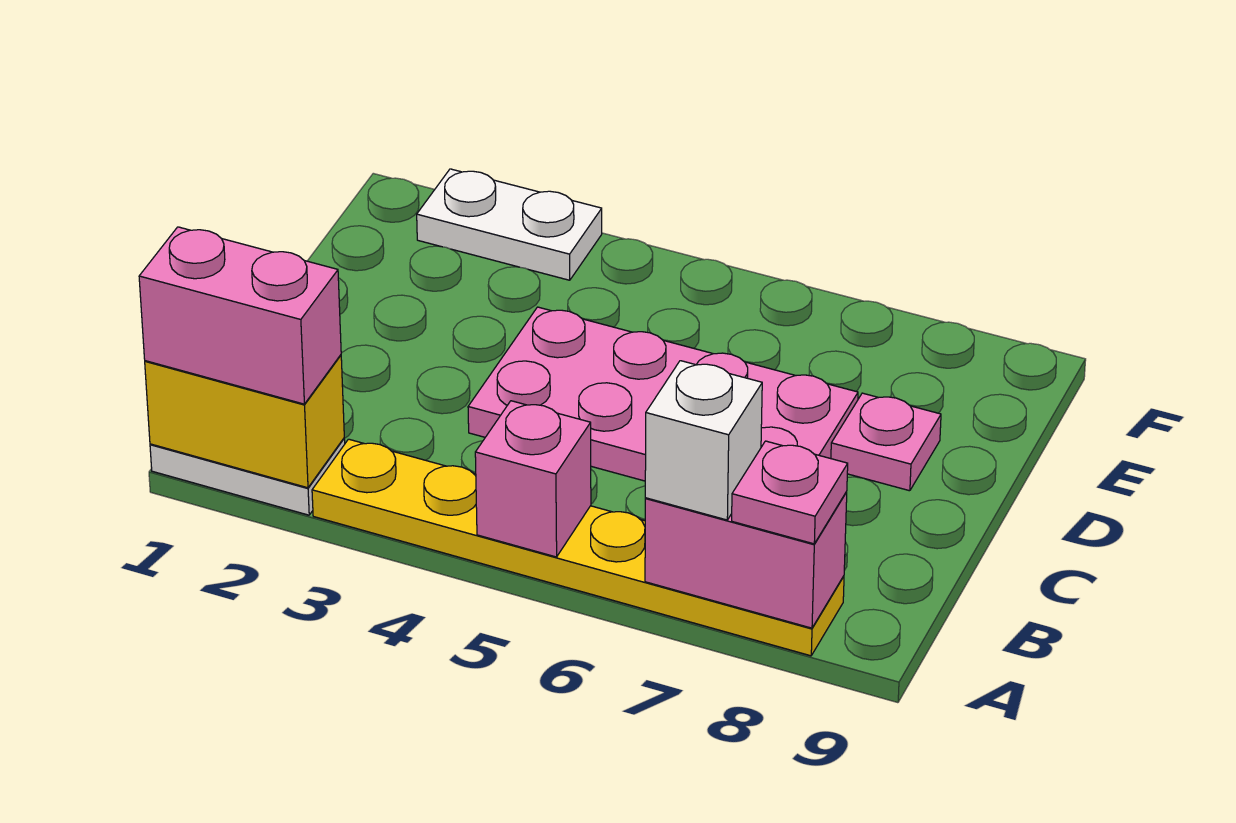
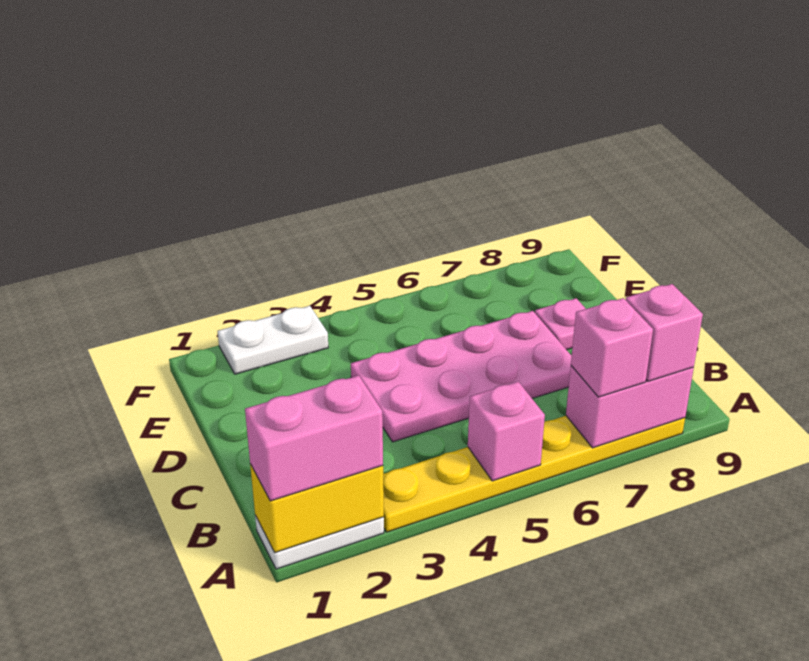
white 1x1 brick [645,361,762,520] -> pink 1x1 brick [571,298,653,397]
pink 1x1 plate [732,441,848,544] -> pink 1x1 brick [626,284,703,381]

